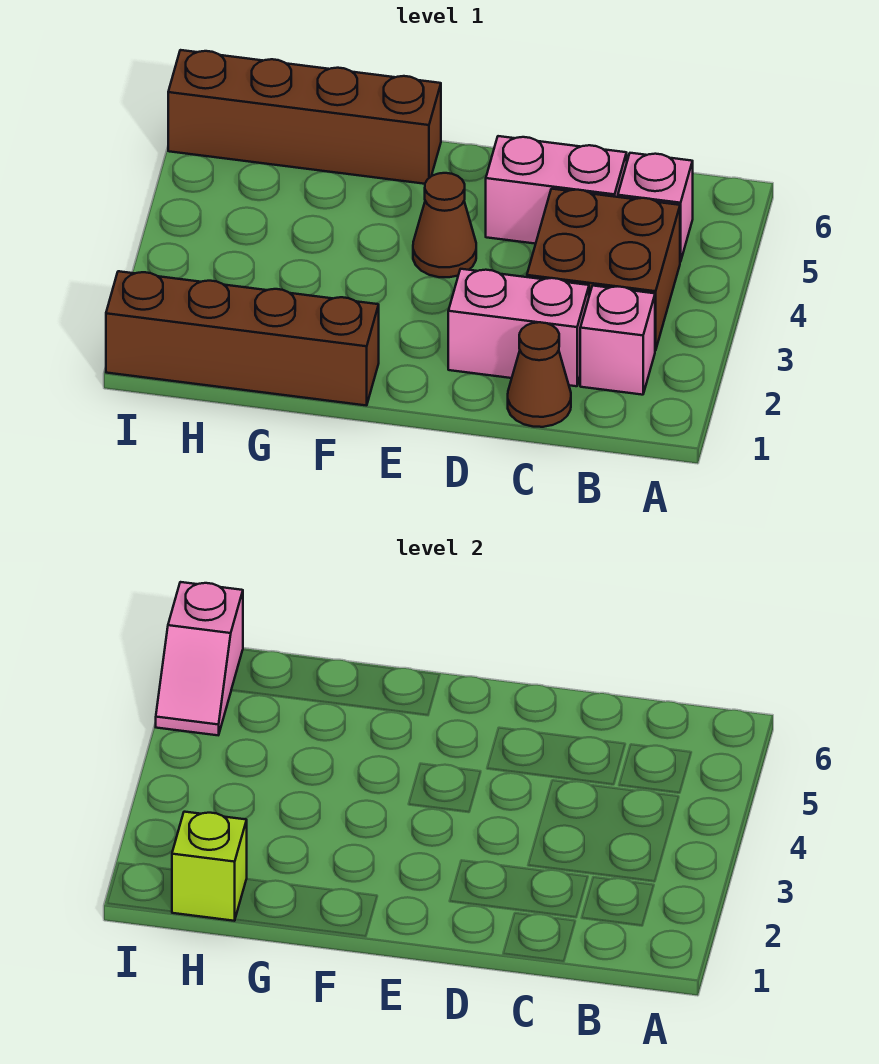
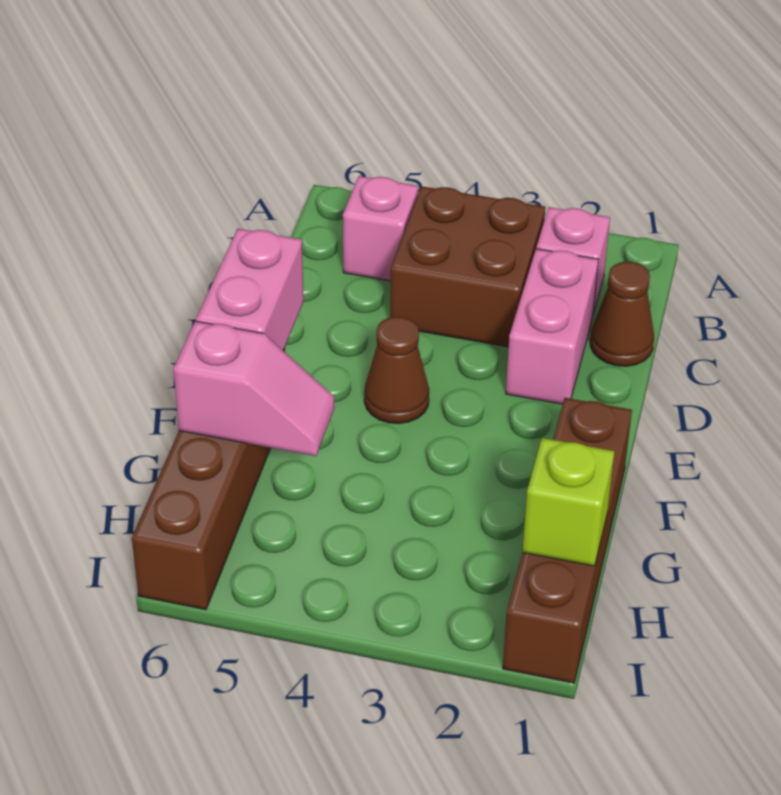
pink 1x2 brick [486,136,627,244] -> pink 1x2 brick moved to [196,229,304,350]
pink 1x2 slope [156,582,243,735] -> pink 1x2 slope moved to [173,321,335,456]

